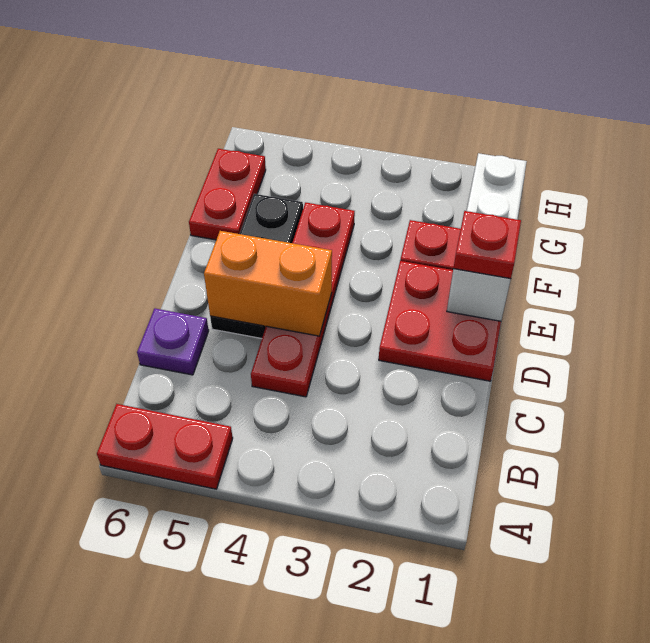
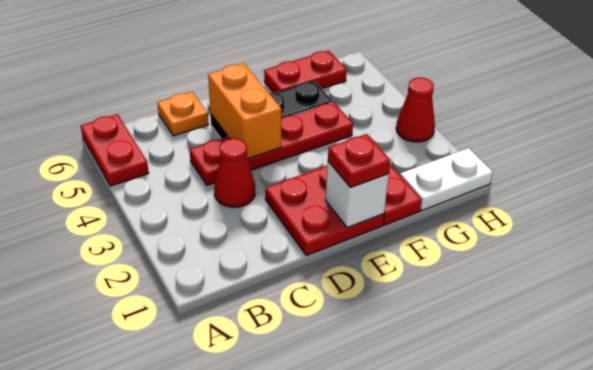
none -> red 1x1 cone [214,139,255,207]
purple 1x1 plate [137,309,209,375] -> orange 1x1 plate [157,92,208,136]
none -> red 1x1 cone [396,78,435,142]

